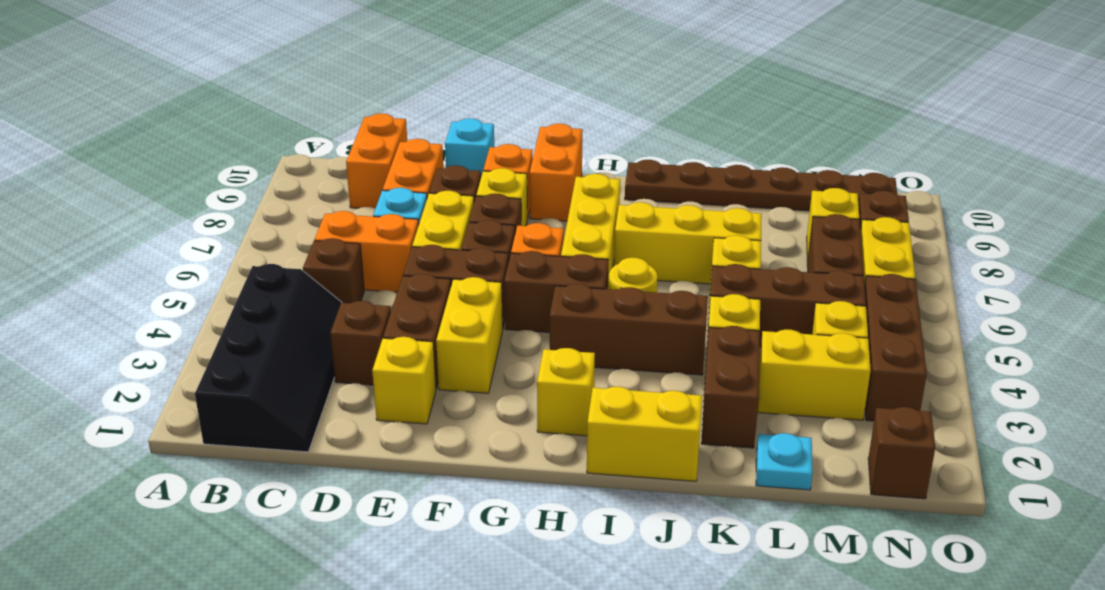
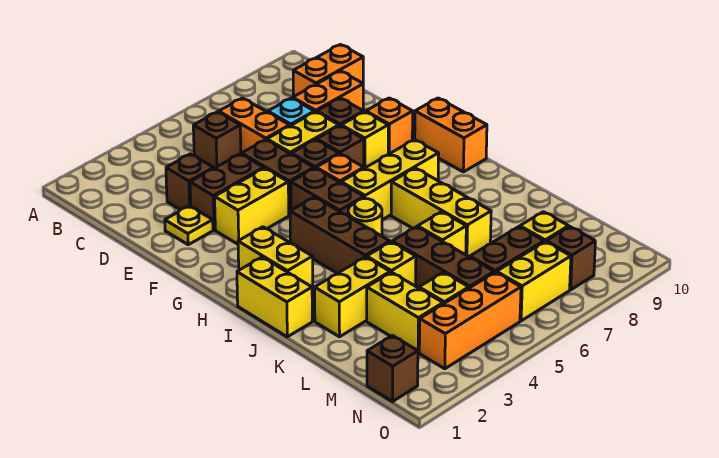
black 2x4 slope [195,264,342,452] -> none
yellow 1x1 brick [372,337,436,424] -> yellow 1x1 plate [165,206,213,245]
cyan 1x1 brick [445,118,494,176] -> none
orange 1x2 brick [530,124,583,221] -> orange 1x2 brick turned to [415,98,487,172]
yellow 1x1 brick [537,348,595,436] -> yellow 1x2 brick [238,227,313,291]
brown 1x6 plate [625,160,897,211] -> none
brown 1x2 brick [701,326,760,448] -> yellow 1x2 brick [315,257,390,337]
cyan 1x1 plate [756,433,813,490] -> none
brown 1x3 brick [865,274,927,421] -> orange 1x3 brick [419,272,521,369]

